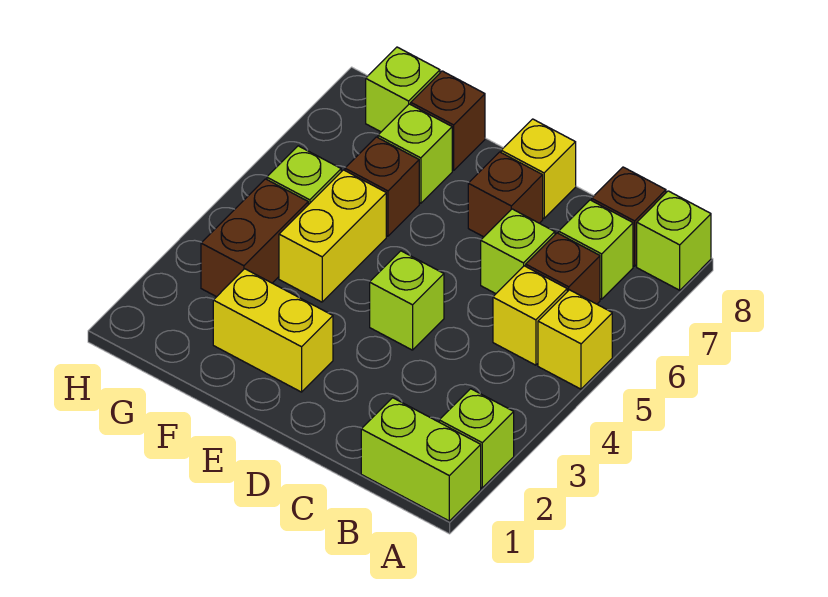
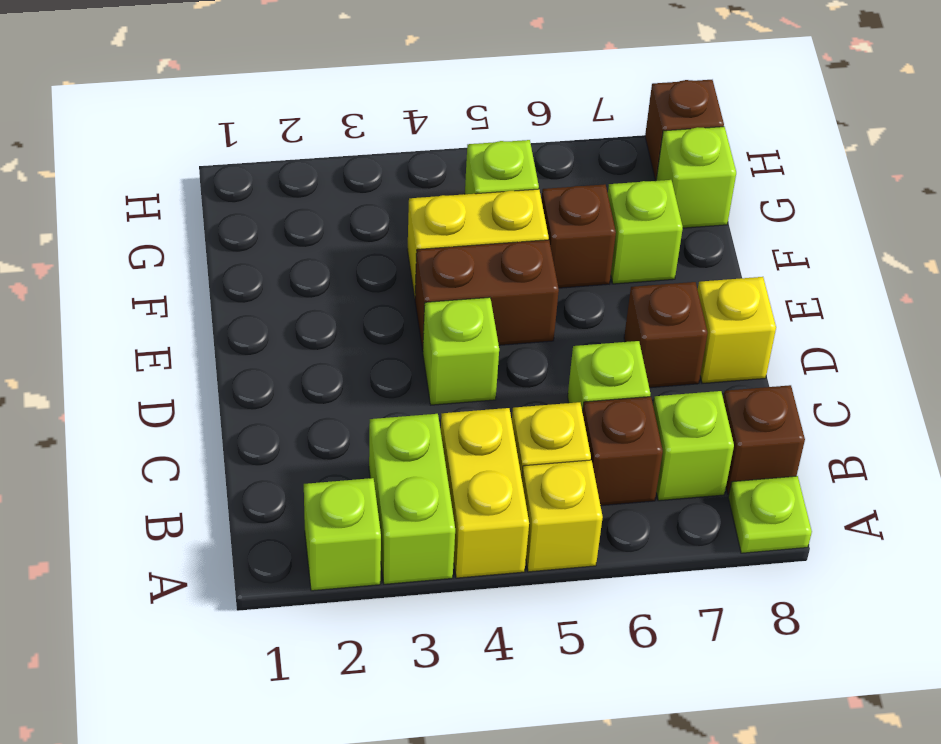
lime 1x2 brick [361,398,481,521] -> lime 1x2 brick moved to [369,414,455,584]
lime 1x1 brick [637,191,711,290] -> lime 1x1 plate [728,476,812,553]
yellow 1x2 brick [213,269,333,392] -> yellow 1x2 brick moved to [441,408,529,578]
brown 1x1 brick [411,71,485,170] -> brown 1x1 brick moved to [645,80,724,181]
brown 1x2 brick [201,179,308,297] -> brown 1x2 brick moved to [415,240,559,351]

